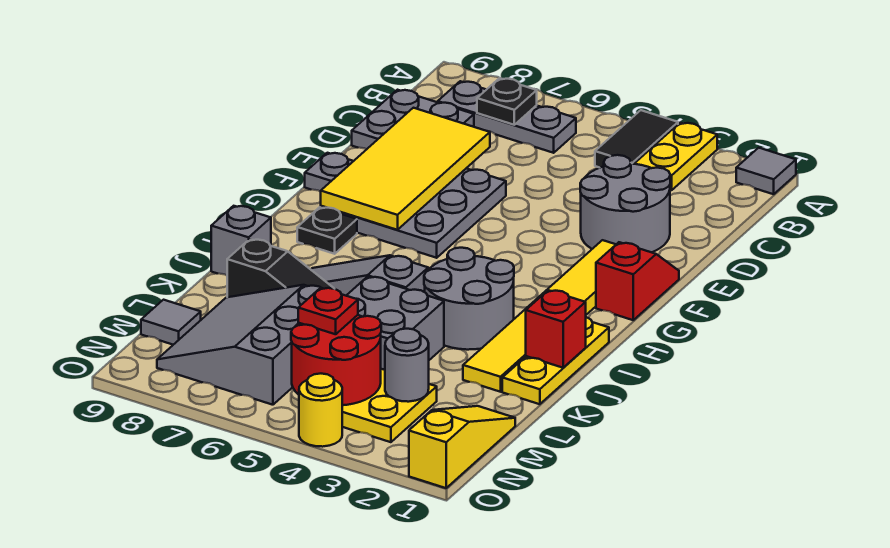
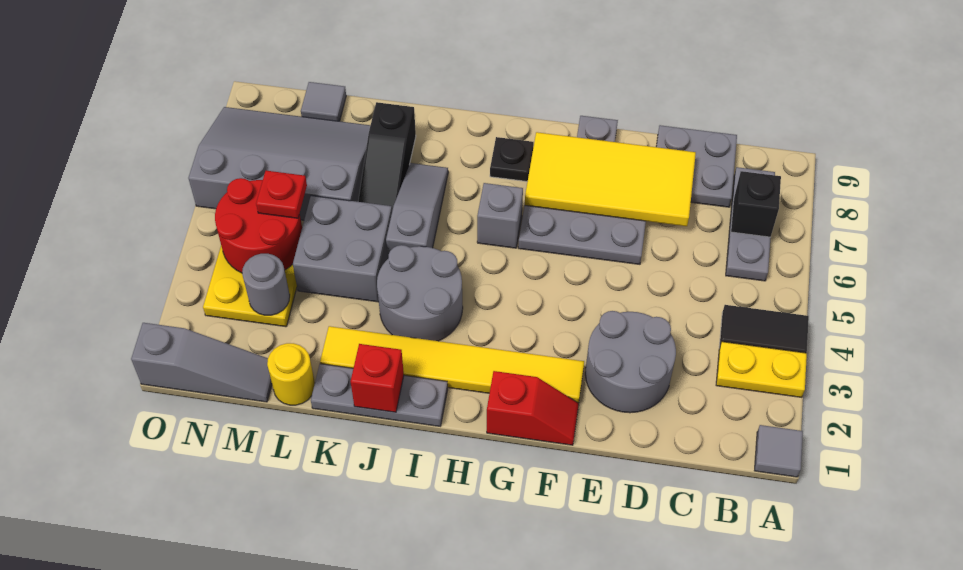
black 1x1 plate [477,78,537,125] -> black 1x1 brick [731,171,781,237]
yellow 1x3 plate [502,317,609,404] -> grey 1x3 plate [311,364,448,426]
grey 1x1 brick [211,206,271,275] -> grey 1x1 brick moved to [477,183,523,248]
grey 3x3 slope [157,285,321,405] -> grey 3x4 slope [188,107,370,220]
yellow 1x3 slope [409,406,515,488] -> grey 1x3 slope [131,323,272,402]
yellow 1x1 round brick [299,374,342,447] -> yellow 1x1 round brick moved to [267,343,315,405]

